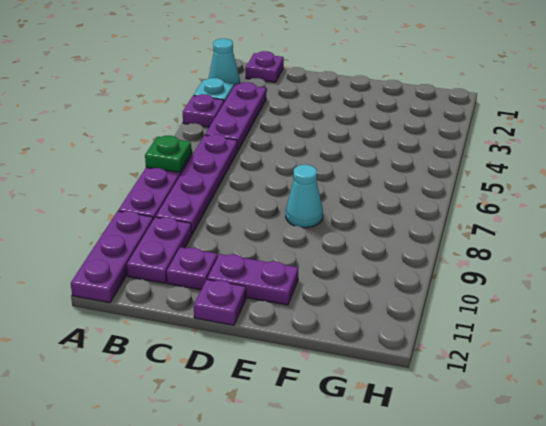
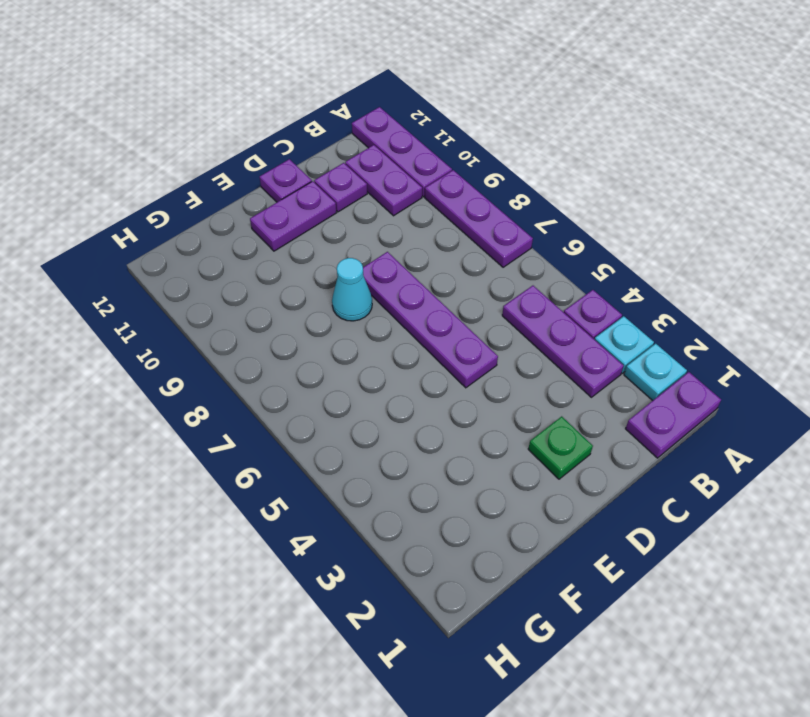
cyan 1x1 cone [209,39,240,85] -> cyan 1x1 plate [624,344,687,401]
green 1x1 plate [145,136,191,172] -> green 1x1 plate moved to [528,416,593,479]
purple 1x1 plate [245,51,284,82] -> purple 1x2 plate [626,372,721,458]
purple 1x4 plate [156,134,238,234] -> purple 1x4 plate moved to [363,252,498,388]

